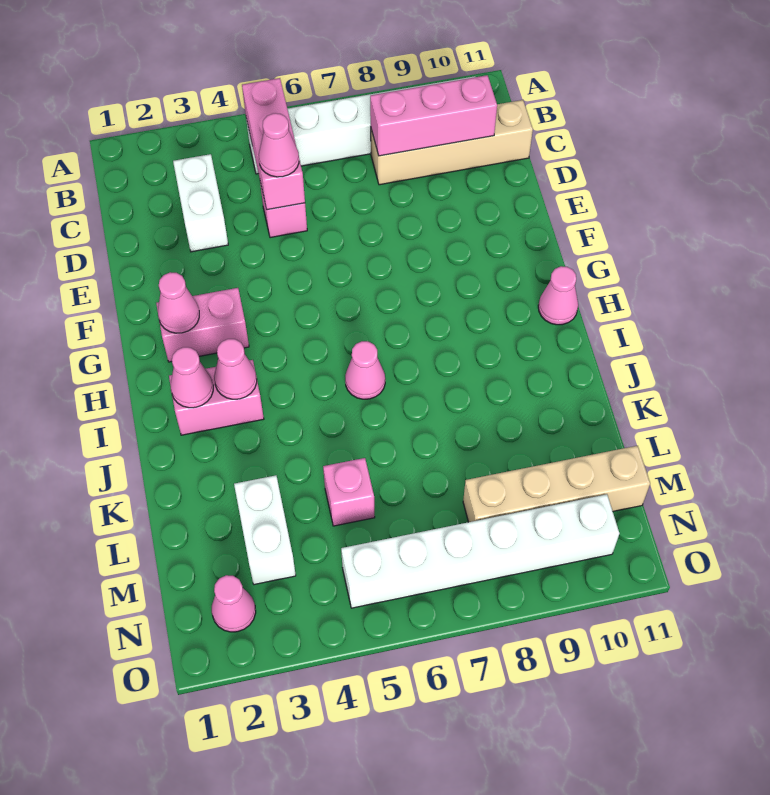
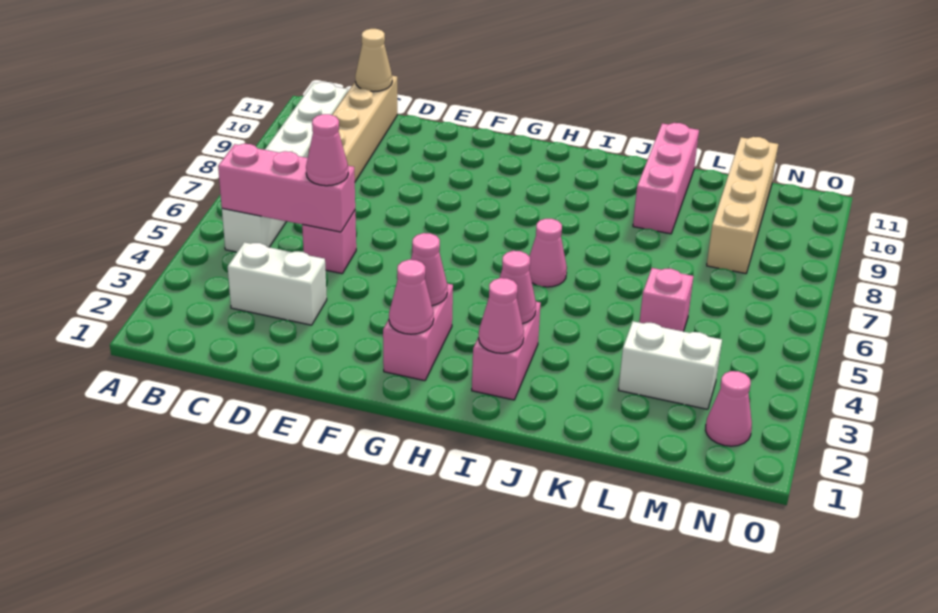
pink 1x3 brick [370,75,497,156] -> pink 1x3 brick moved to [633,123,699,234]
none -> tan 1x1 cone [355,29,392,92]
pink 1x1 cone [538,266,578,325] -> pink 1x1 cone moved to [411,233,448,306]
white 1x6 brick [341,494,620,608] -> none

